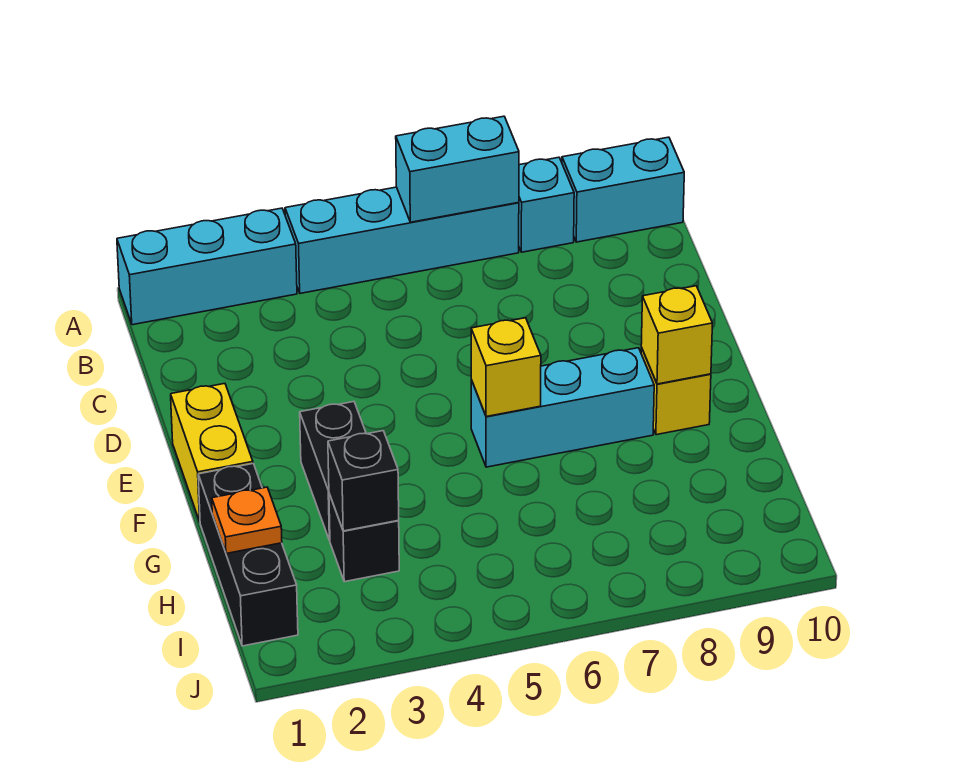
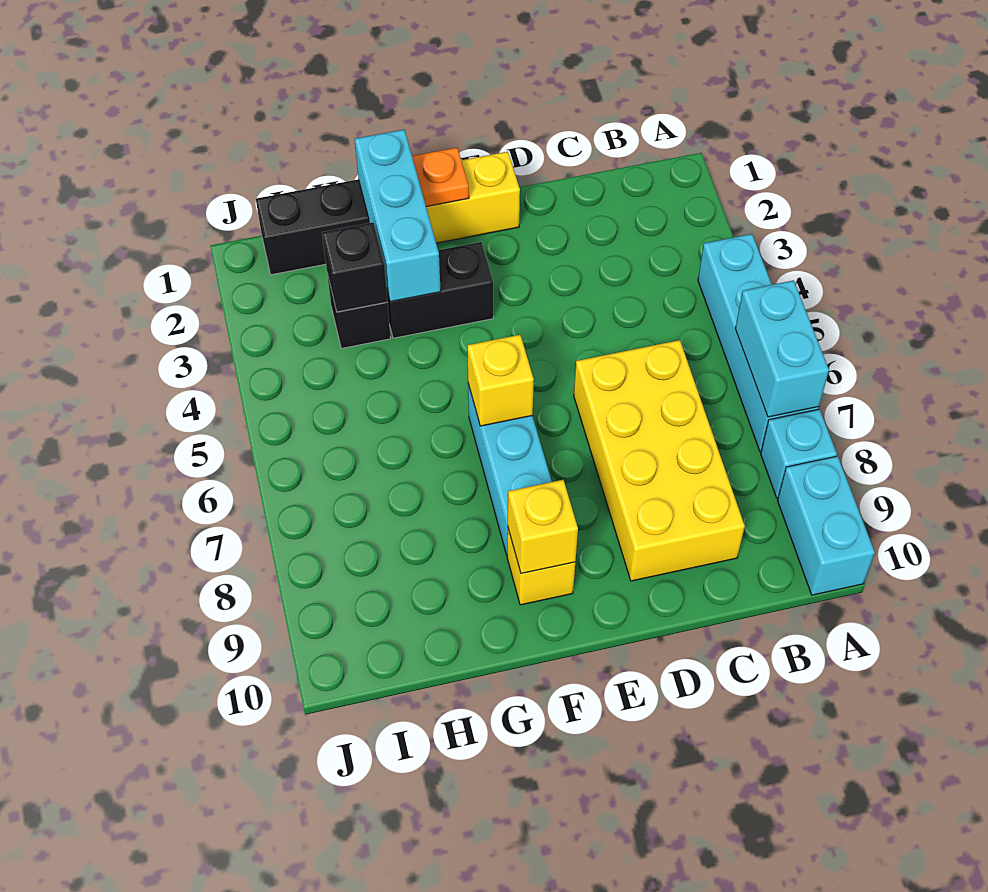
cyan 1x3 brick [117,208,297,325] -> cyan 1x3 brick moved to [355,130,441,302]
none -> yellow 2x4 brick [574,340,745,581]
orange 1x1 plate [212,487,282,554] -> orange 1x1 plate moved to [412,148,469,206]

